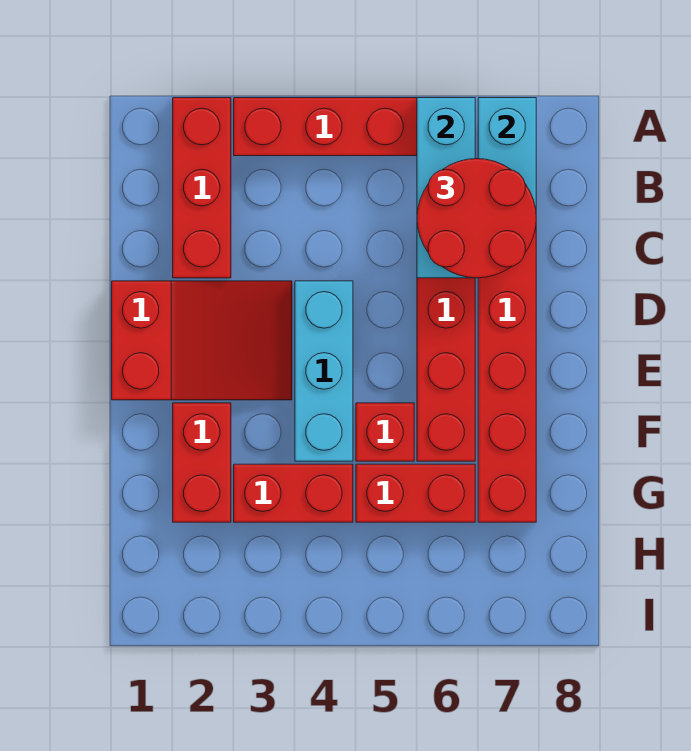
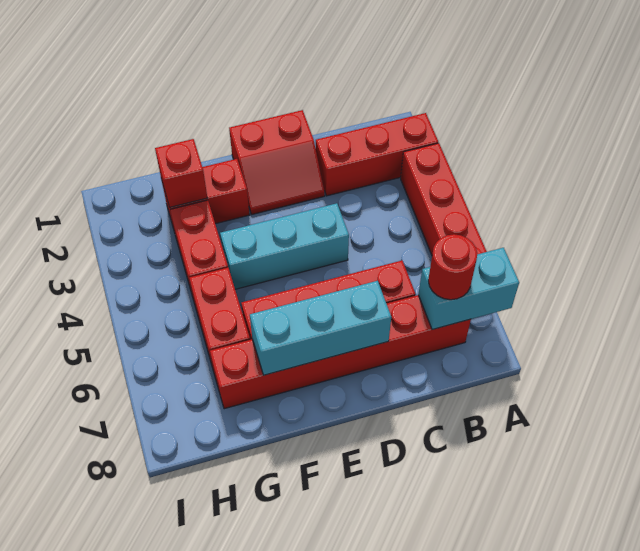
cyan 1x3 brick [417,98,475,278] -> cyan 1x3 brick moved to [250,281,391,375]
red 2x2 round brick [417,159,536,278] -> red 1x1 round brick [428,234,477,300]
red 2x3 slope [112,281,292,400] -> red 2x2 slope [229,110,325,214]
red 1x1 brick [356,403,414,461] -> red 1x1 brick moved to [155,139,207,207]

